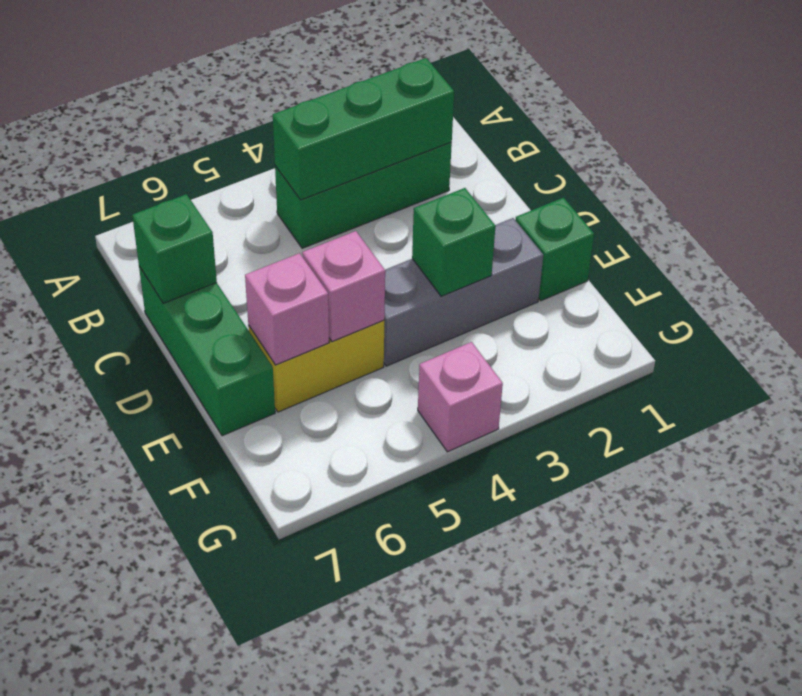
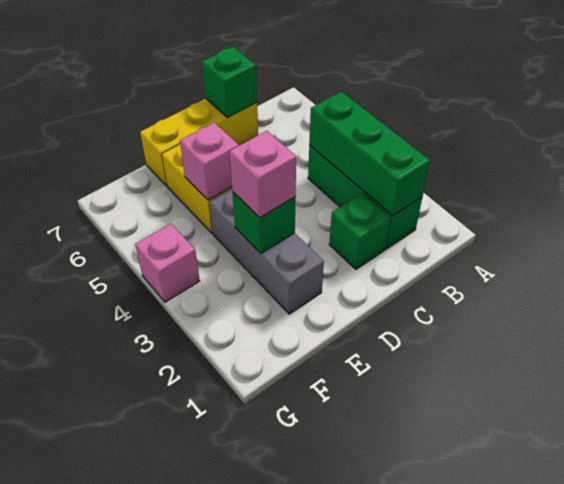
green 1x3 brick [139,266,275,436] -> yellow 1x3 brick [140,99,258,186]
green 1x1 brick [515,198,594,301] -> green 1x1 brick moved to [329,193,391,269]
pink 1x1 brick [245,253,329,365] -> pink 1x1 brick moved to [229,131,296,218]

